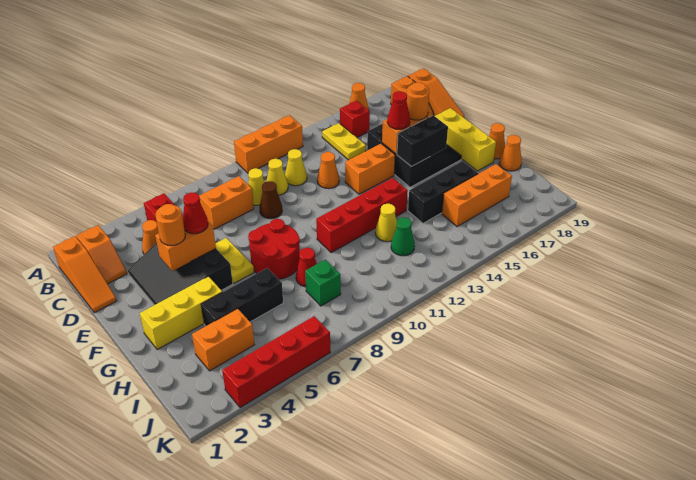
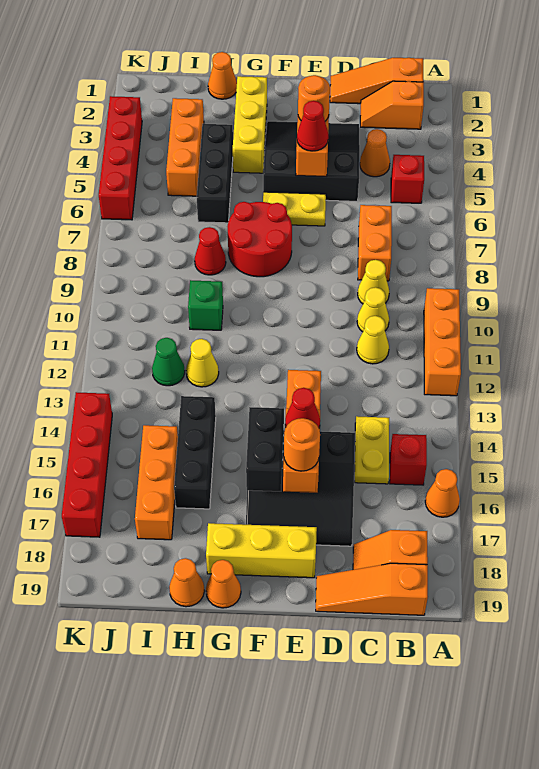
yellow 1x2 plate [322,123,366,160] -> yellow 1x2 plate turned to [355,416,389,484]
brown 1x1 cone [259,181,282,219] -> none
orange 1x1 cone [317,152,339,188] -> orange 1x1 cone moved to [208,52,237,99]
red 1x4 brick [316,178,408,253] -> red 1x4 brick moved to [62,392,112,537]
orange 1x2 brick [192,309,254,371] -> orange 1x3 brick [166,98,204,196]
green 1x1 brick [305,260,341,306] -> green 1x1 brick moved to [188,280,223,330]

